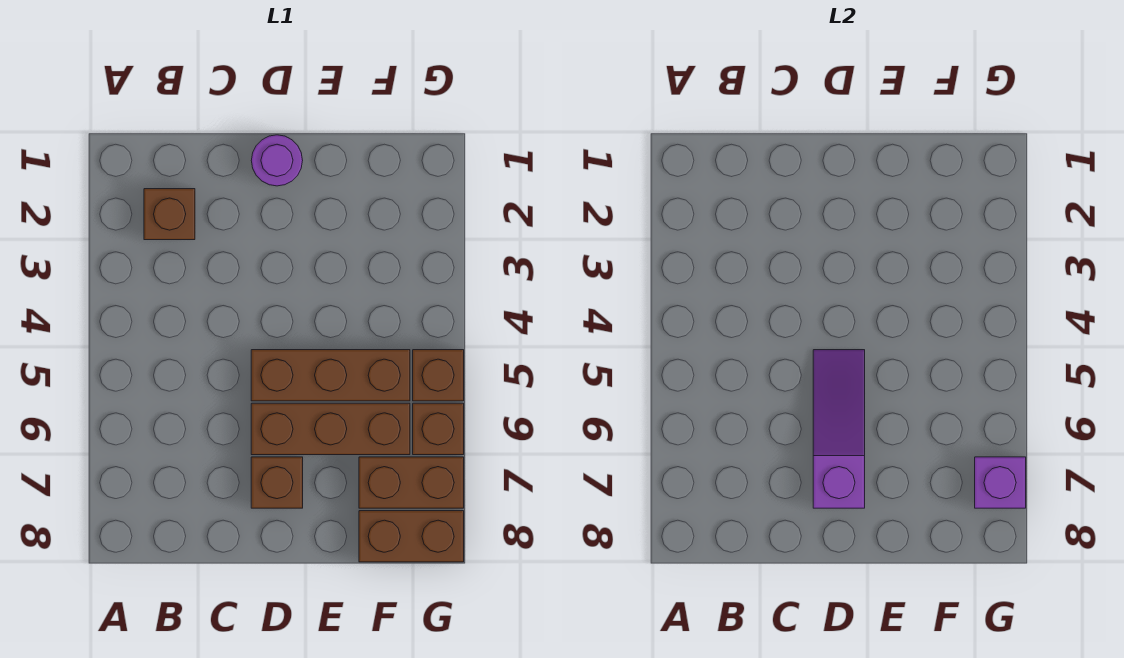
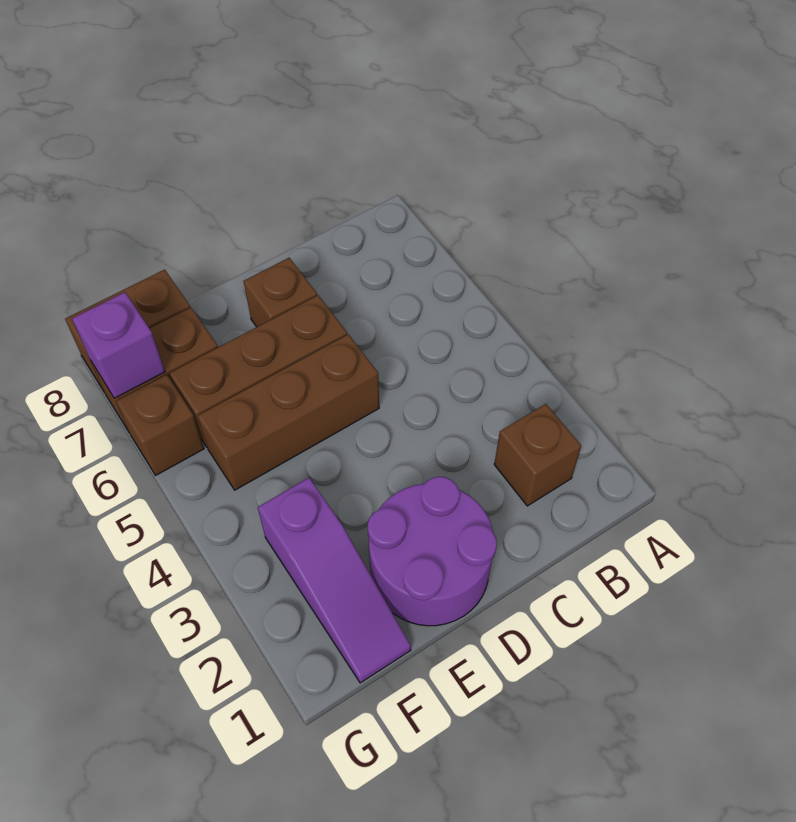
purple 1x1 round brick [251,135,303,186] -> purple 2x2 round brick [368,477,497,626]
purple 1x3 slope [813,350,865,508] -> purple 1x3 slope moved to [258,478,411,683]
brown 1x1 brick [413,350,464,401] -> none

